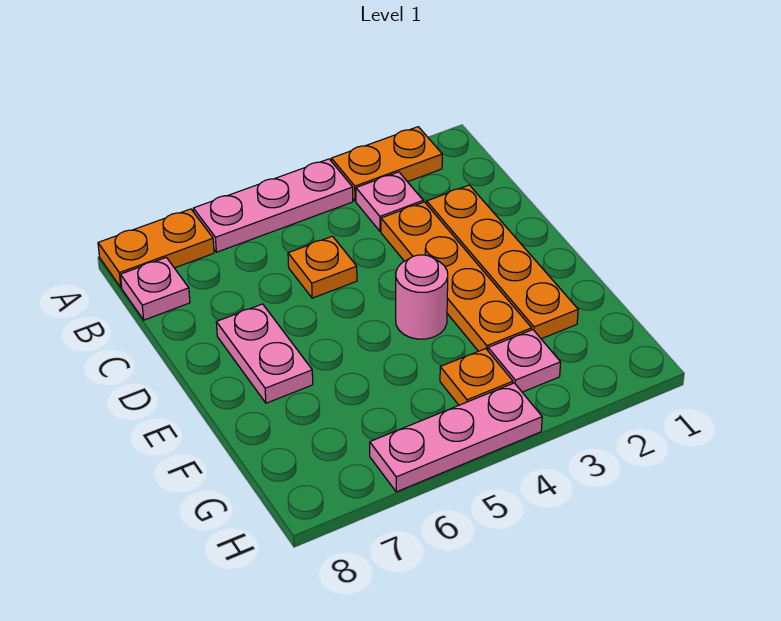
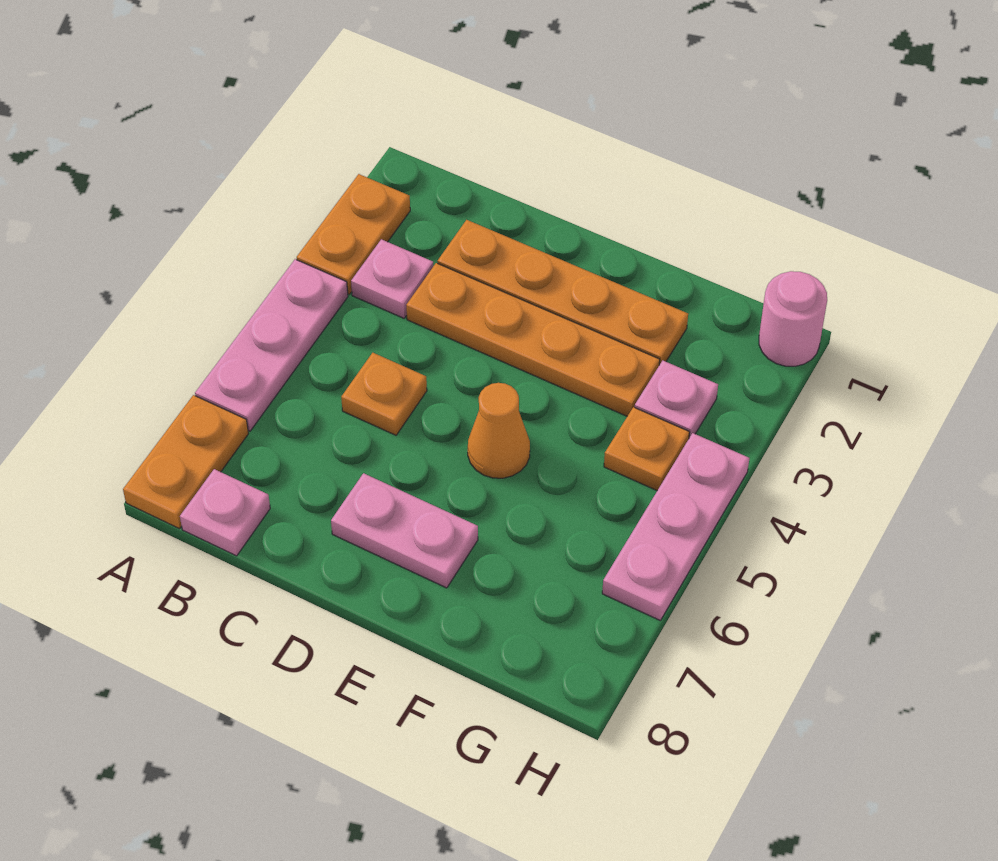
pink 1x1 round brick [396,255,448,339] -> pink 1x1 round brick moved to [759,271,827,366]
none -> orange 1x1 cone [468,383,530,478]

